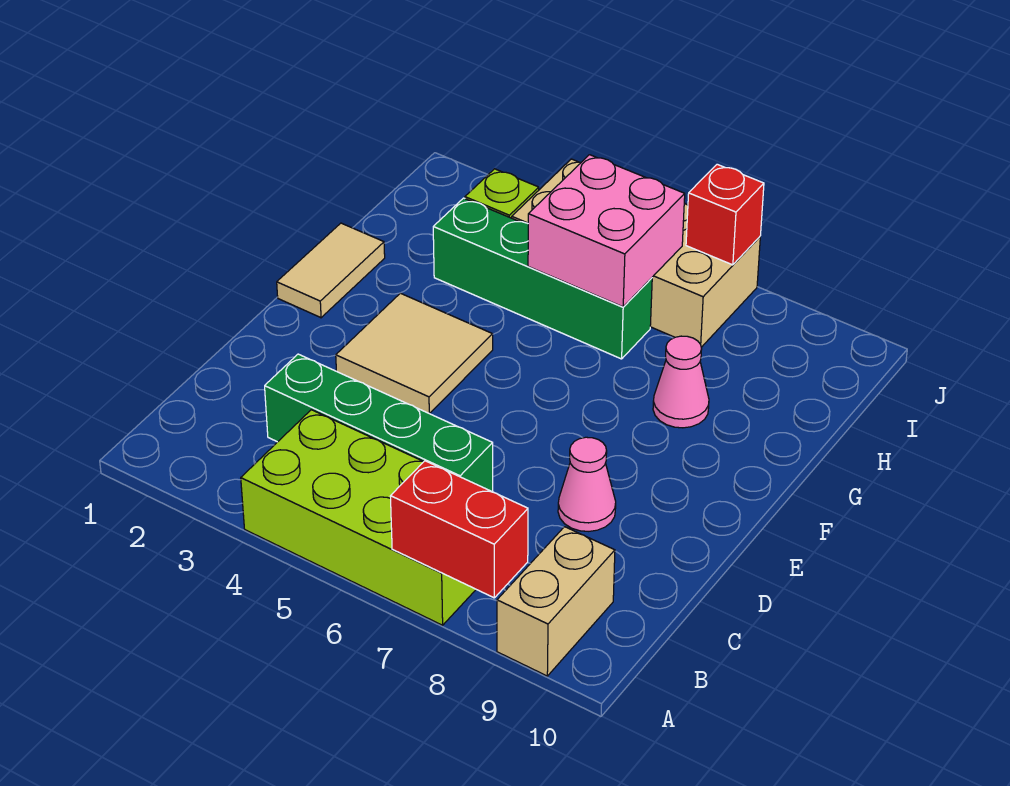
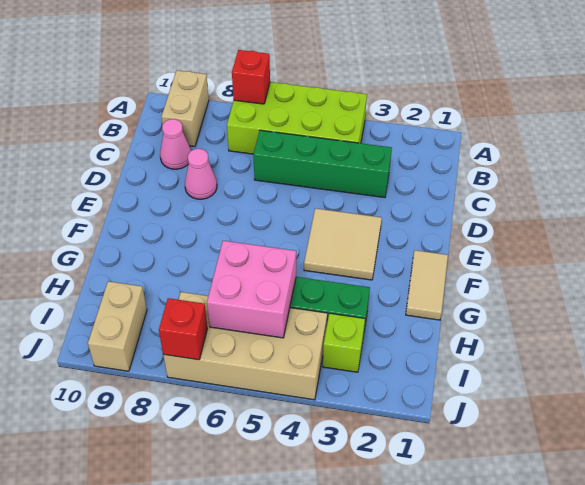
red 1x2 brick [390,461,528,598] -> red 1x1 brick [232,50,270,104]
pink 1x1 cone [653,336,709,428] -> pink 1x1 cone moved to [160,119,191,169]
none -> tan 1x2 brick [88,281,147,371]

